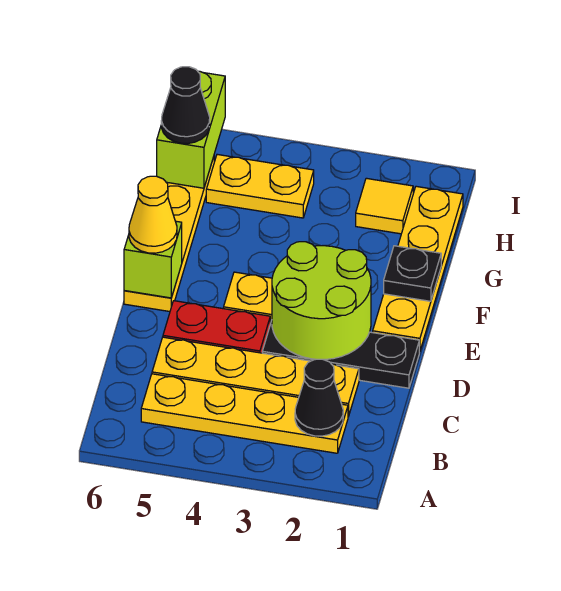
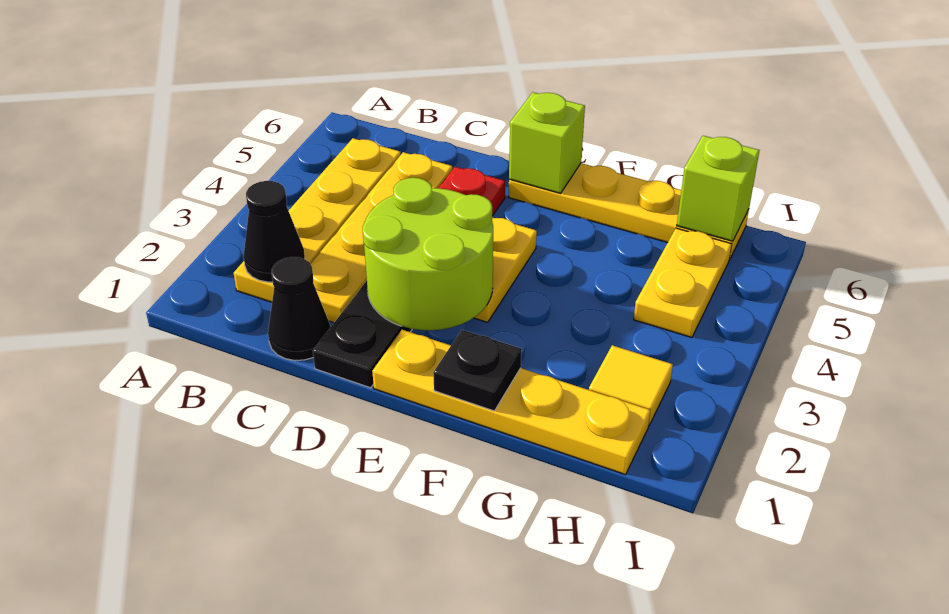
yellow 1x1 cone [129,176,177,253] -> none
lime 1x2 brick [157,71,225,188] -> lime 1x1 brick [677,136,759,241]
black 1x1 cone [161,67,210,144] -> black 1x1 cone moved to [268,257,330,360]

